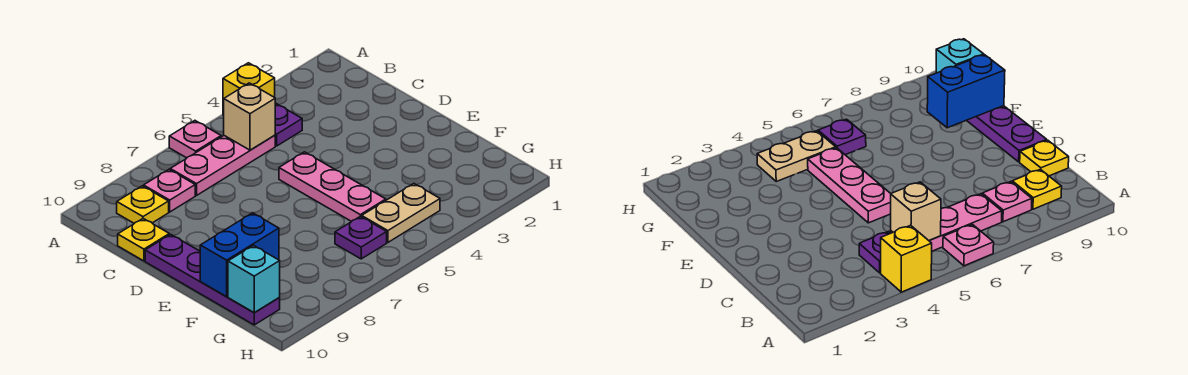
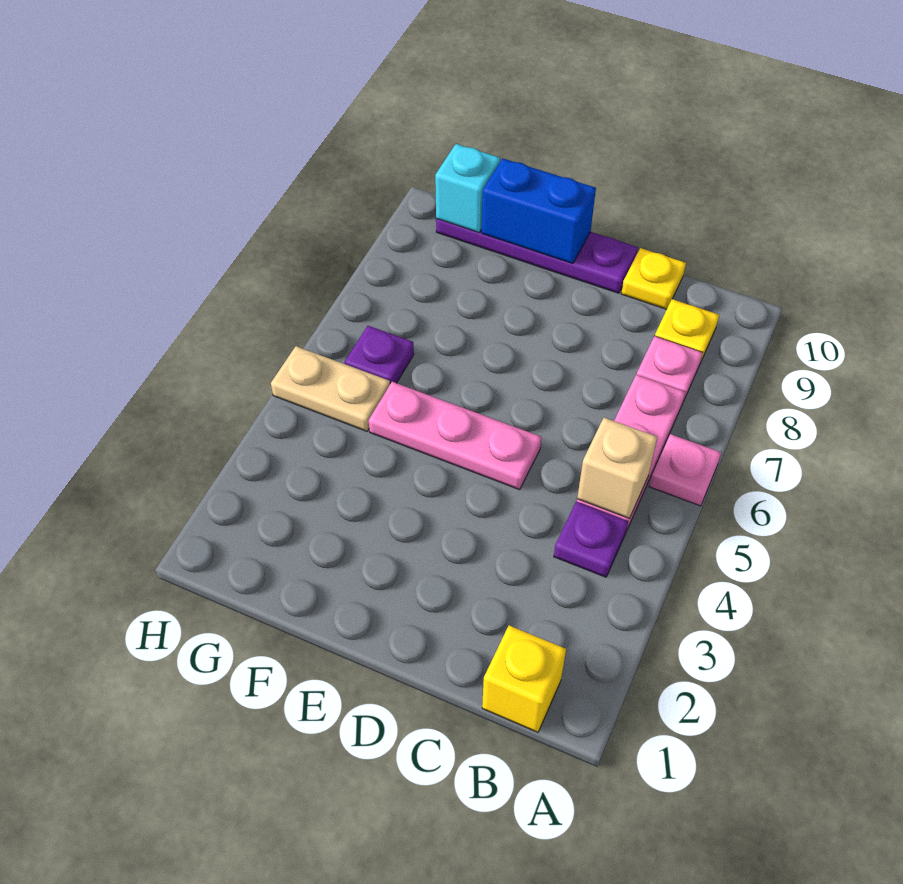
yellow 1x1 brick [223,63,275,115] -> yellow 1x1 brick moved to [482,626,566,732]
blue 1x2 brick [200,213,279,297] -> blue 1x2 brick turned to [482,158,596,264]
tan 1x2 plate [362,184,440,242] -> tan 1x2 plate turned to [271,346,390,431]

